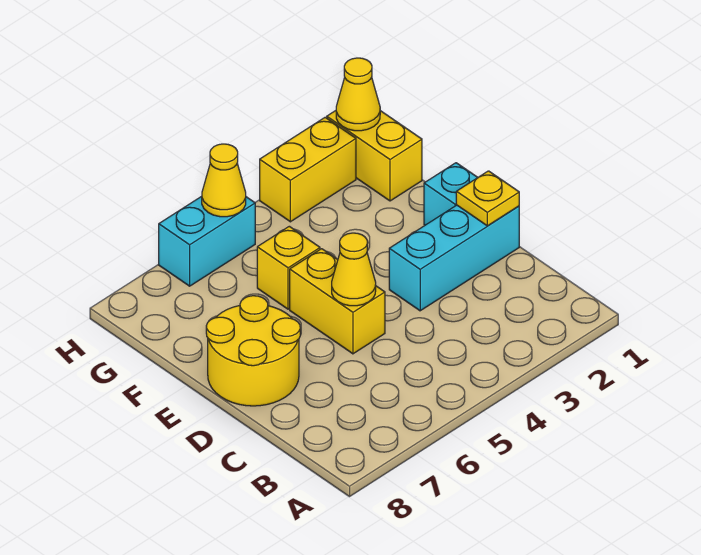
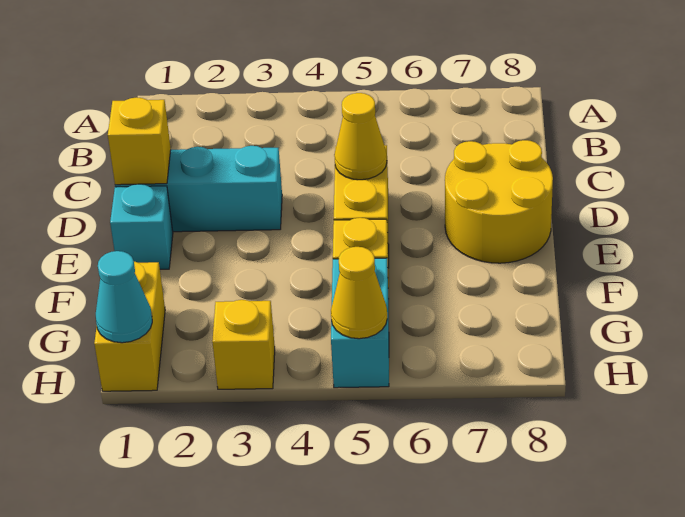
yellow 1x1 plate [456,171,519,226] -> yellow 1x1 brick [108,97,171,185]
yellow 1x1 cone [336,58,380,131] -> cyan 1x1 cone [96,251,152,343]
yellow 1x2 brick [260,117,356,222] -> yellow 1x1 brick [212,300,275,389]
cyan 1x2 brick [159,196,255,286] -> cyan 1x2 brick turned to [331,258,389,388]

